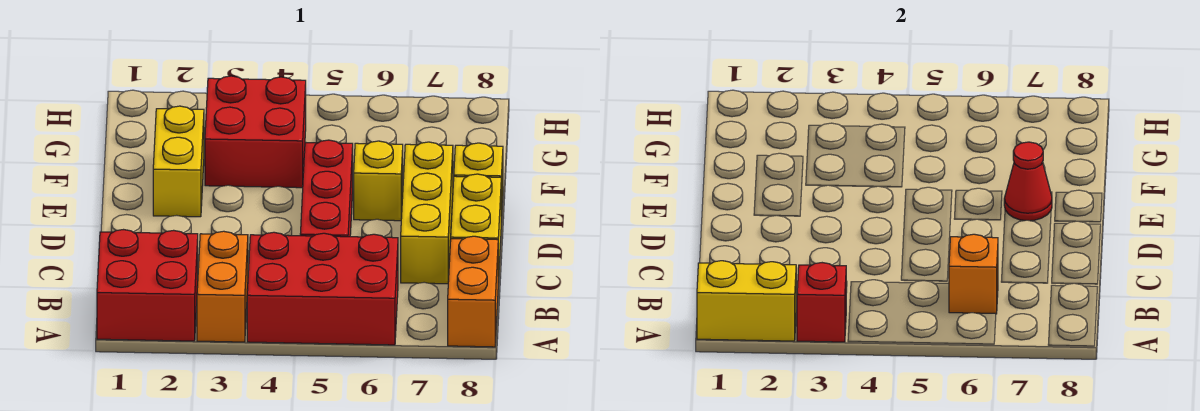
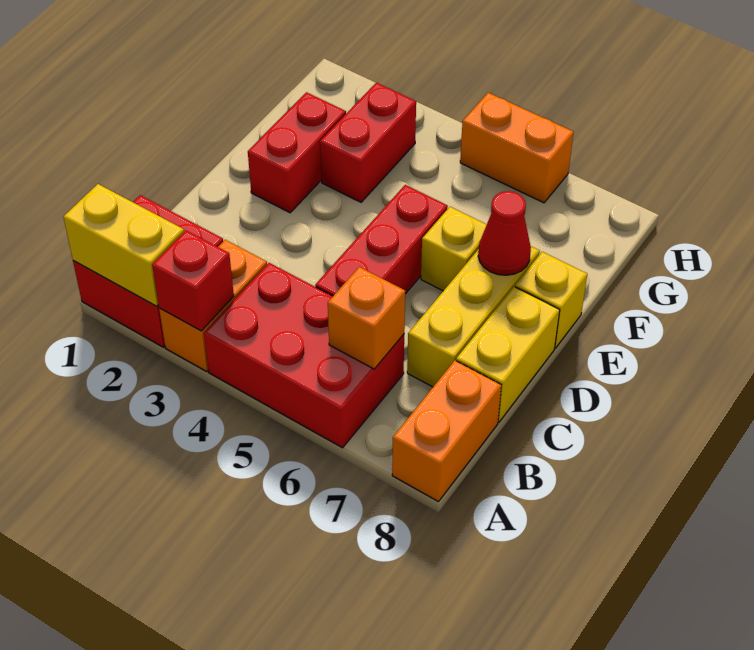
yellow 1x2 brick [153,106,204,217] -> red 1x2 brick [248,92,346,213]
red 2x2 brick [205,76,306,188] -> red 1x2 brick [320,83,416,202]
none -> orange 1x2 brick [460,93,574,203]

